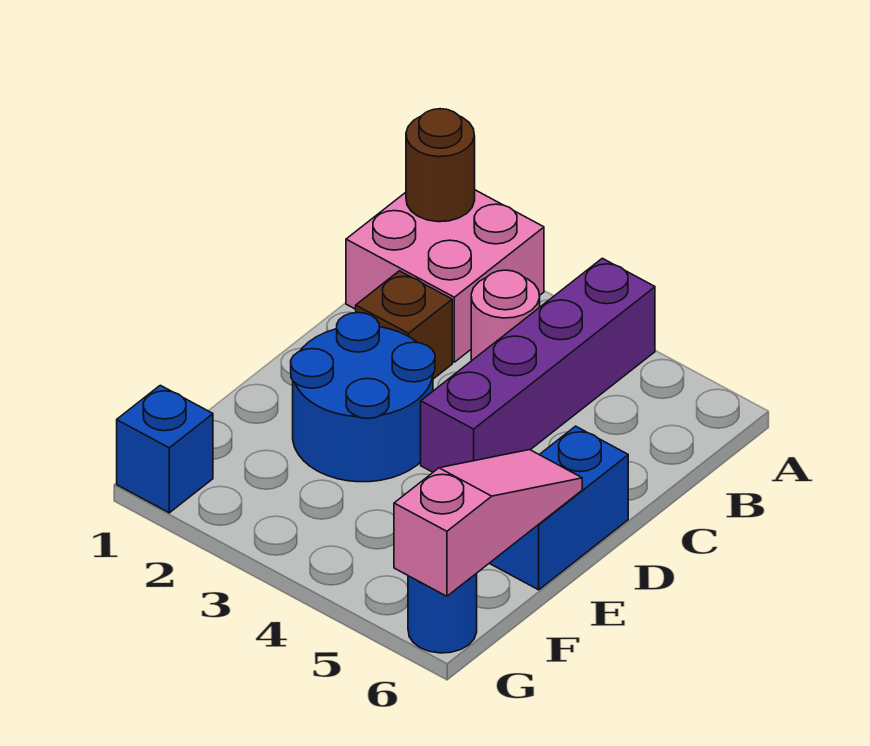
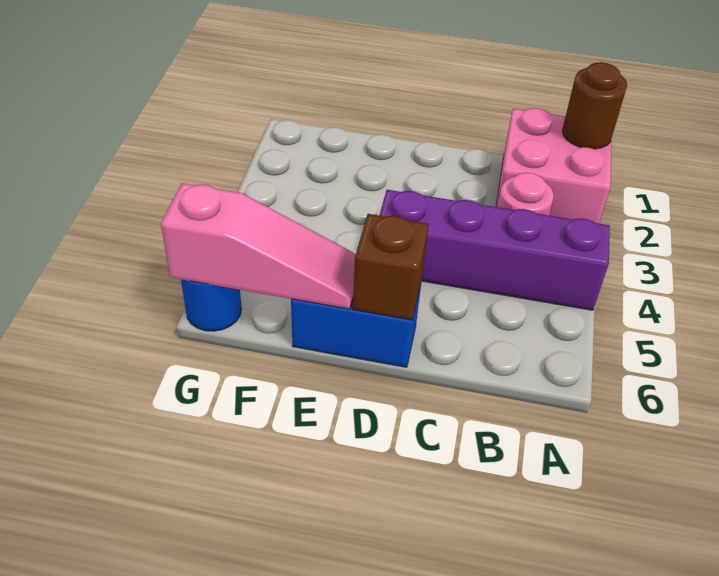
brown 1x1 brick [356,271,452,379] -> brown 1x1 brick moved to [353,214,428,320]
blue 2x2 round brick [291,313,435,482] -> none
blue 1x1 brick [117,385,213,513] -> none

